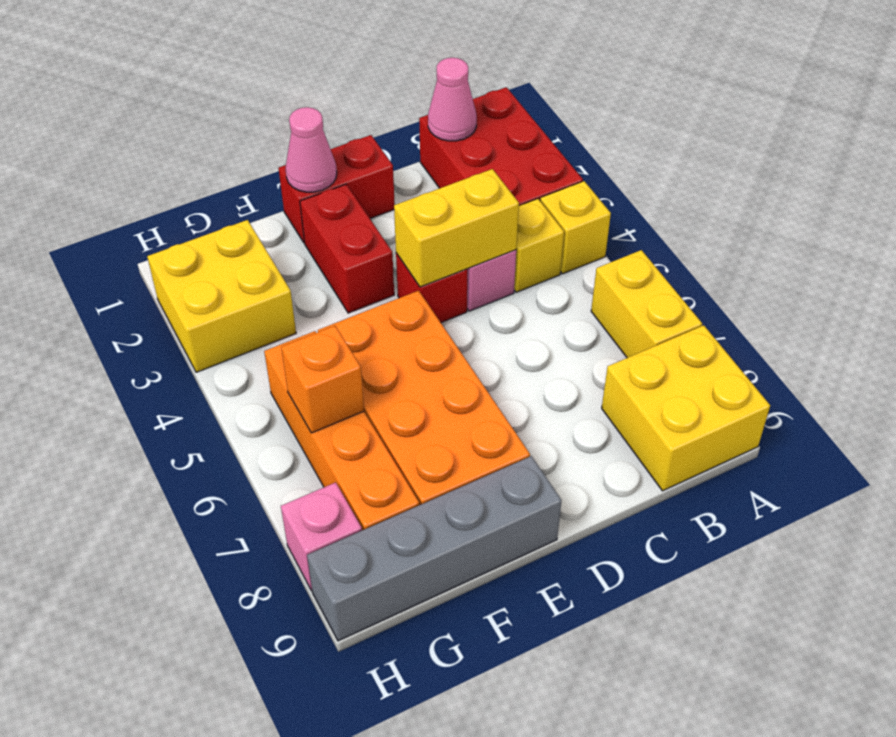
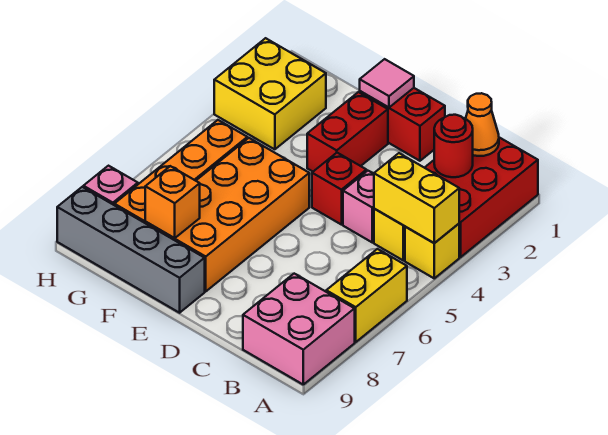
yellow 2x2 brick [602,325,770,491] -> pink 2x2 brick [243,274,355,384]
pink 1x1 cone [428,58,477,141] -> orange 1x1 cone [466,93,499,156]
none -> red 1x1 round brick [434,115,473,177]
yellow 1x2 brick [394,169,519,287] -> yellow 1x2 brick moved to [374,153,459,243]
pink 1x1 cone [286,107,337,192] -> pink 1x1 tile [360,59,414,107]
orange 1x1 brick [281,326,364,433] -> orange 1x1 brick moved to [145,166,200,238]

